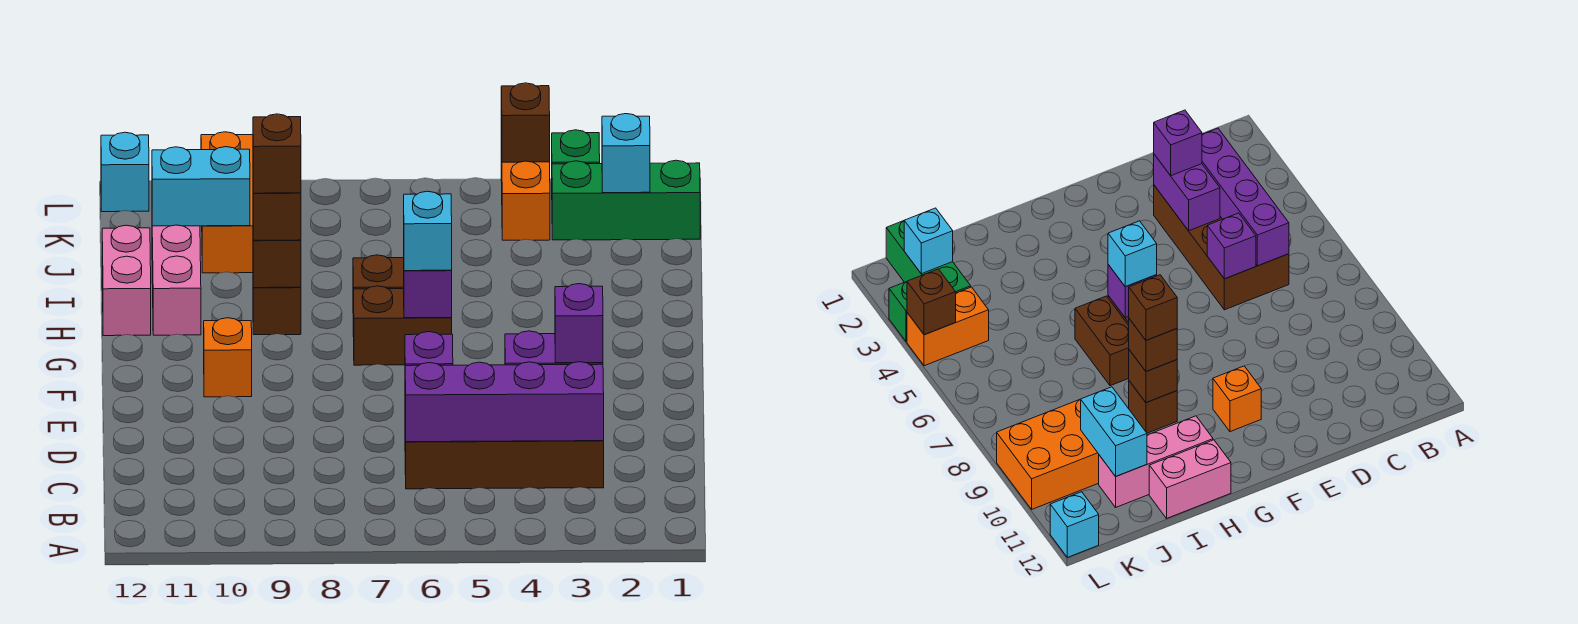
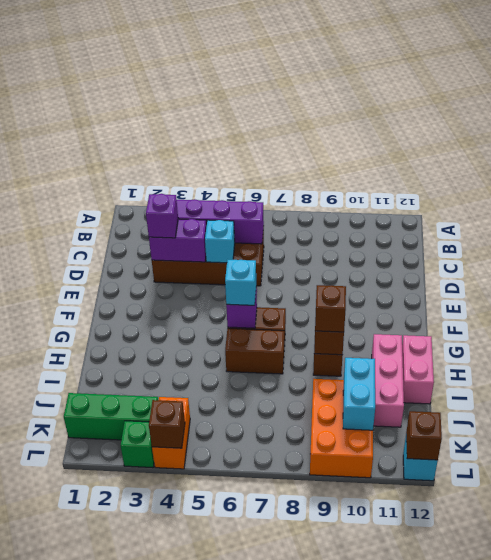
purple 1x1 brick [405,332,453,366] -> none
orange 1x1 brick [204,318,252,397] -> none
brown 1x1 brick [253,114,301,193] -> brown 1x1 brick moved to [406,411,442,460]
cyan 1x2 brick [152,147,250,226] -> cyan 1x2 brick turned to [343,358,375,430]
cyan 1x1 brick [602,114,650,193] -> cyan 1x1 brick moved to [205,220,235,263]

